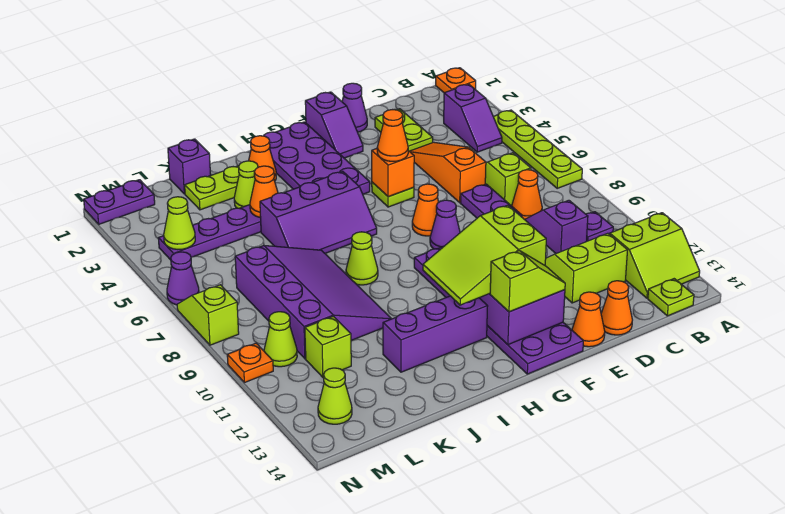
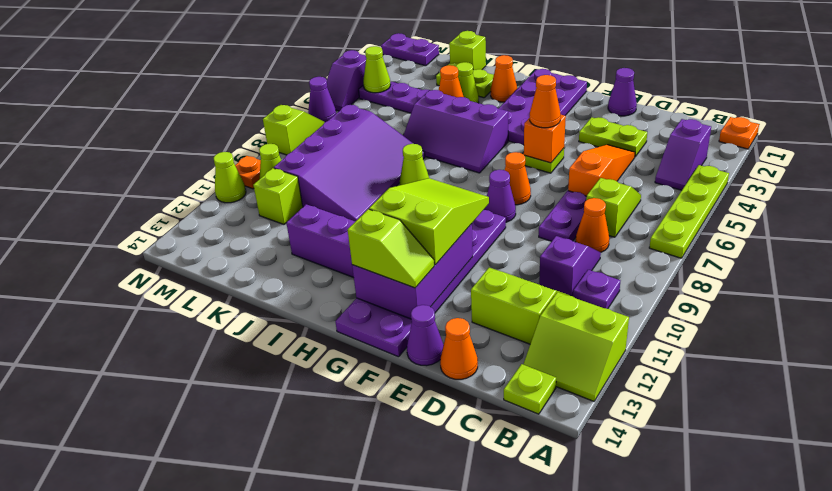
lime 1x2 plate [375,109,433,151] -> lime 1x2 plate turned to [579,117,647,157]
orange 1x1 cone [572,292,605,347] -> purple 1x1 cone [407,305,444,366]
purple 1x2 slope [305,92,363,158] -> purple 1x2 slope moved to [327,50,366,111]
lime 2x3 slope [423,205,546,305] -> lime 2x3 slope turned to [369,178,489,265]
purple 1x1 brick [168,139,211,194] -> lime 1x1 brick [449,31,486,70]
lime 1x1 cone [318,368,352,424] -> lime 1x1 cone moved to [214,152,246,203]

